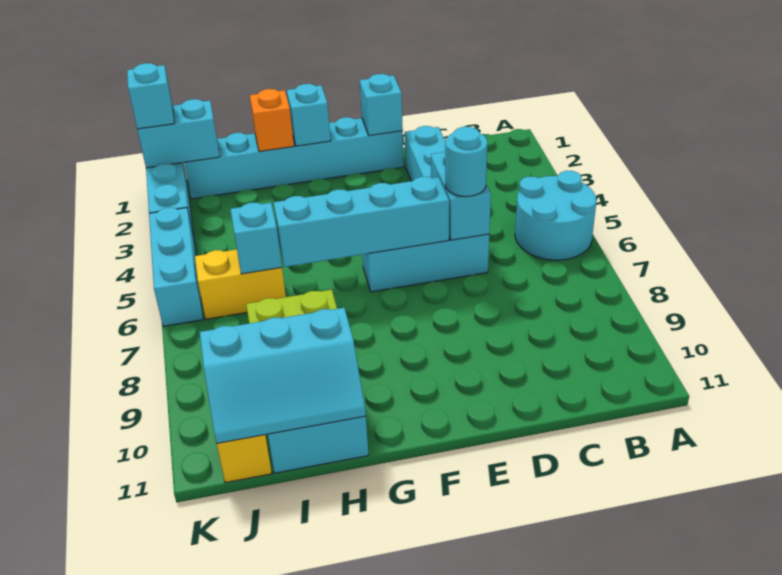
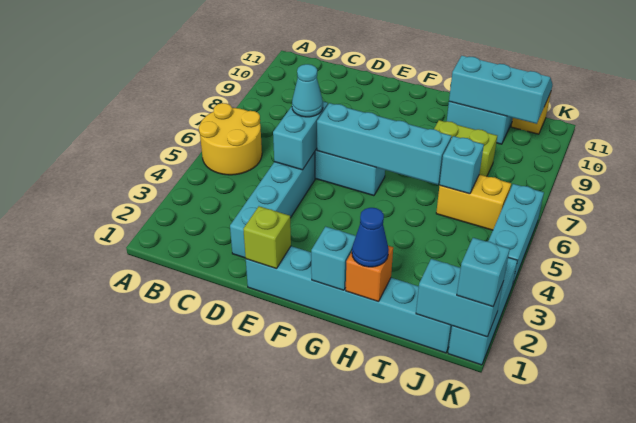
cyan 2x2 round brick [515,171,596,260] -> yellow 2x2 round brick [199,103,262,175]
cyan 1x1 round brick [445,127,487,197] -> cyan 1x1 cone [292,64,323,117]
cyan 1x1 brick [360,74,403,136] -> lime 1x1 brick [243,206,291,269]
none -> blue 1x1 cone [352,208,389,267]

